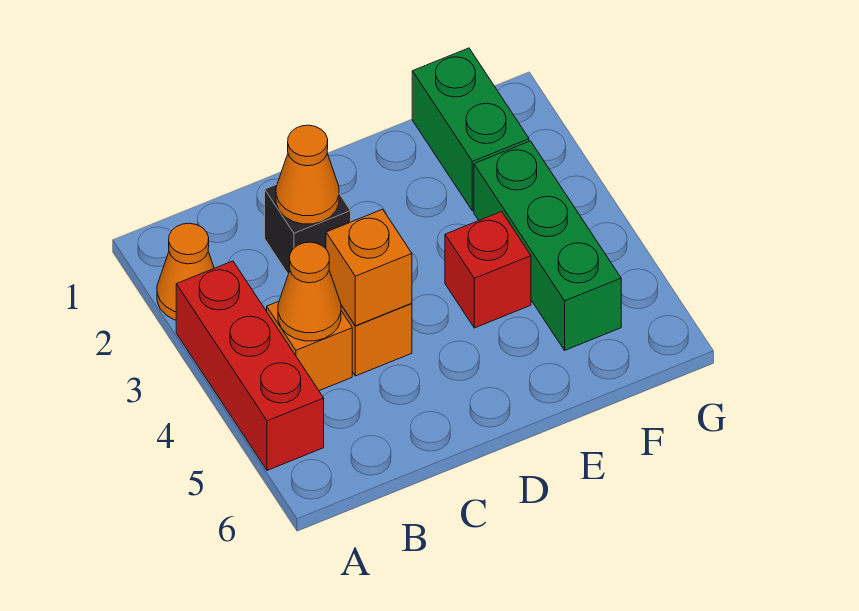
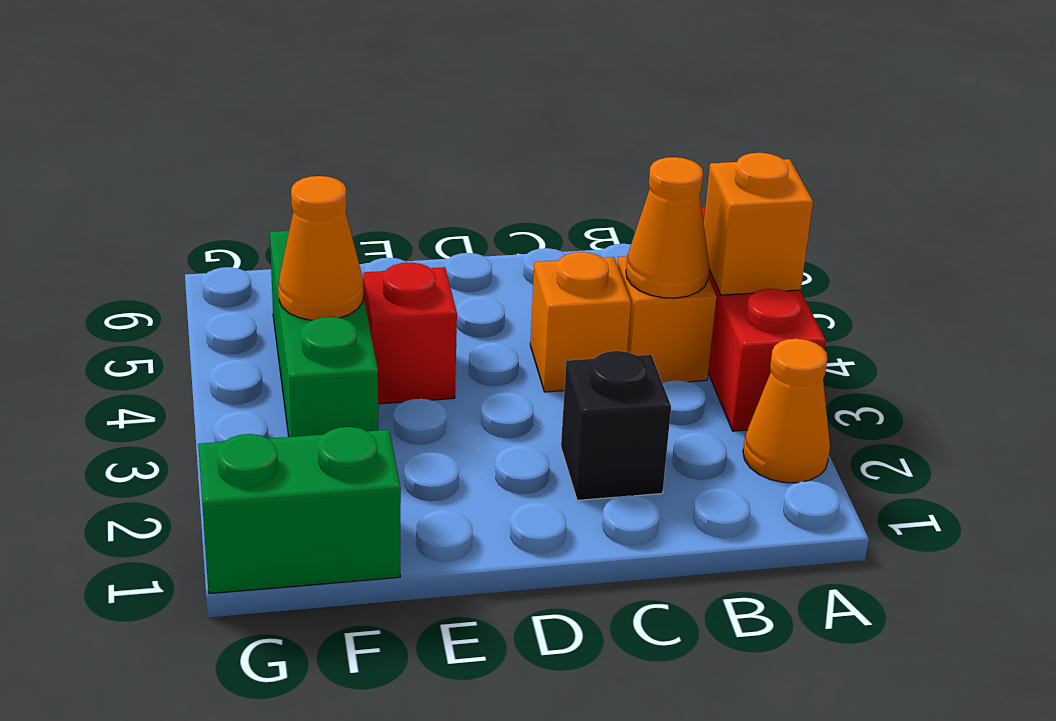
orange 1x1 cone [276,125,339,224] -> orange 1x1 cone moved to [278,176,363,320]
orange 1x1 brick [326,209,412,326] -> orange 1x1 brick moved to [704,153,813,295]
green 1x2 brick [412,48,529,211] -> green 1x2 brick turned to [198,427,401,594]

